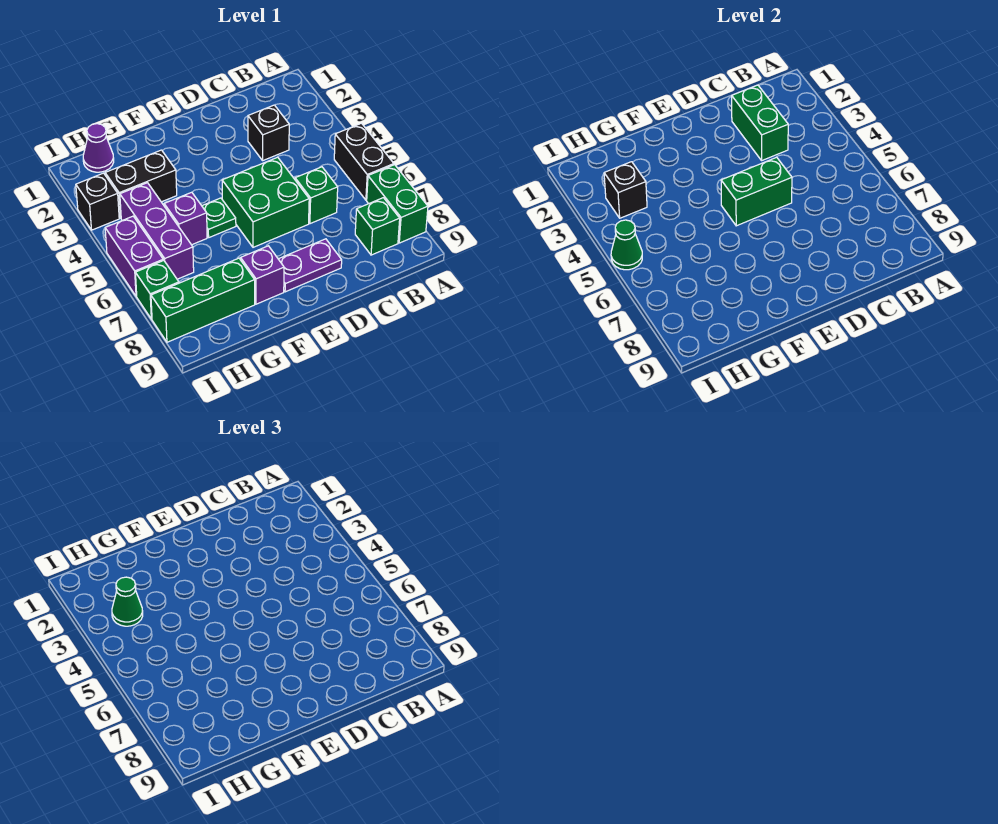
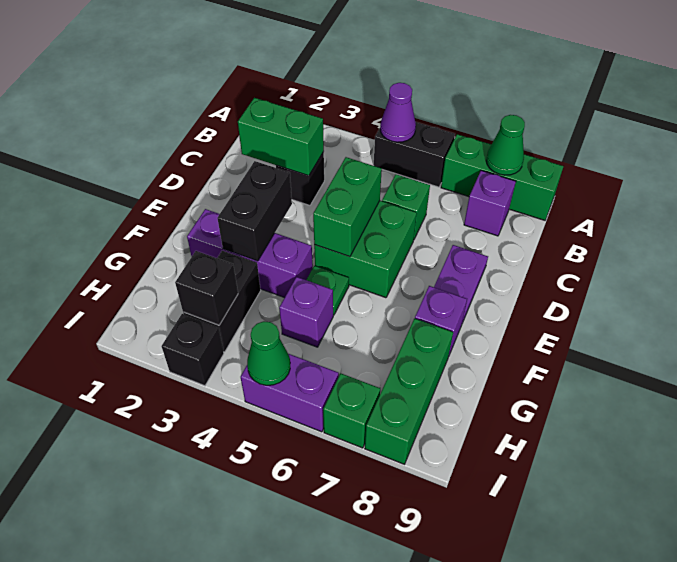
green 1x2 brick [367,165,428,243] -> green 1x3 brick [441,134,564,220]
green 1x1 brick [355,198,400,255] -> purple 1x1 brick [464,171,516,236]
none -> black 1x2 brick [217,161,292,261]
purple 1x1 cone [83,124,114,172] -> purple 1x1 cone moved to [380,83,416,142]
green 1x1 cone [112,577,143,626] -> green 1x1 cone moved to [486,115,525,175]
purple 1x3 brick [120,183,194,279] -> purple 1x3 brick moved to [187,209,313,298]

